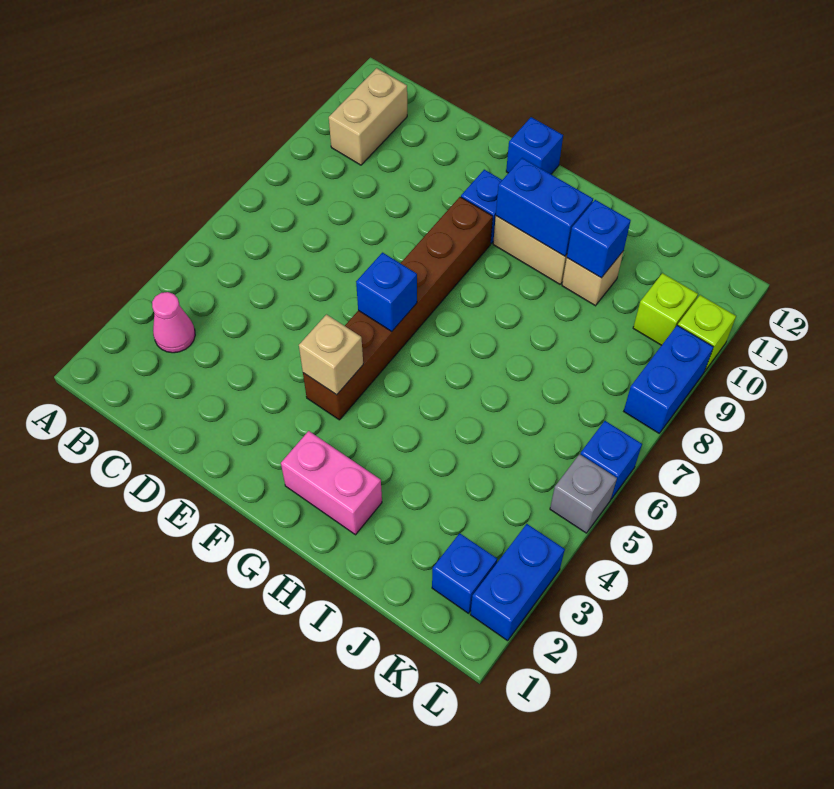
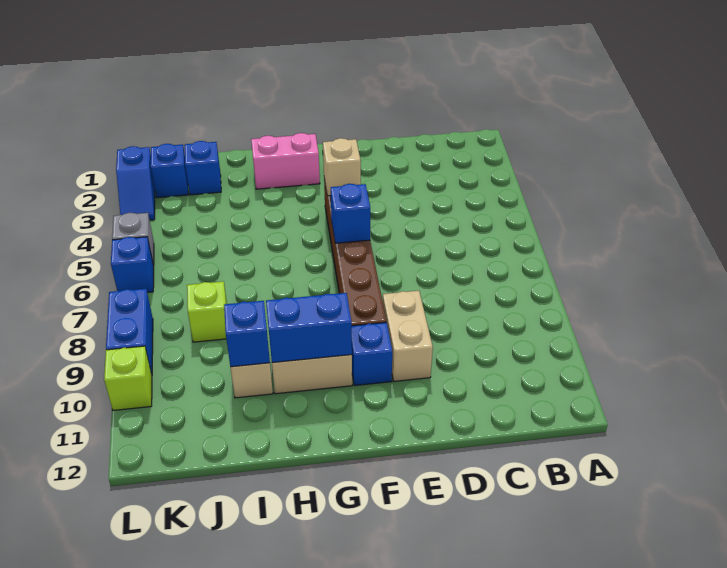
pink 1x1 cone [152,292,195,353] -> none
tan 1x2 brick [329,68,407,165] -> tan 1x2 brick moved to [383,291,433,381]
blue 1x1 brick [506,117,563,174] -> blue 1x1 brick moved to [185,141,221,195]
lime 1x1 brick [633,273,698,345] -> lime 1x1 brick moved to [187,281,227,342]
blue 1x2 brick [470,524,565,641] -> blue 1x2 slope [116,146,155,220]

